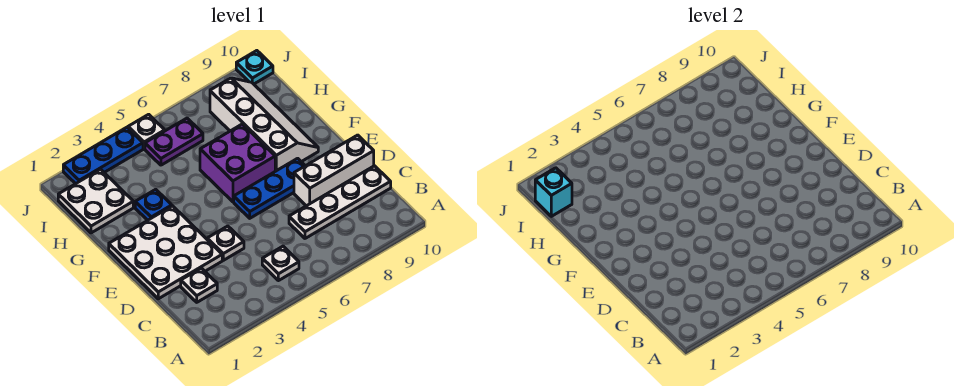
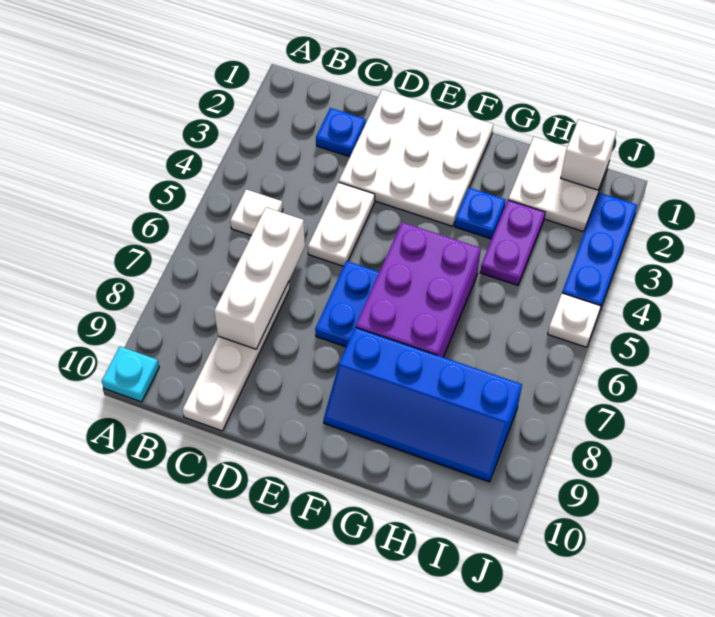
white 1x1 plate [181,268,217,302] -> blue 1x1 plate [316,108,366,157]
white 1x1 plate [207,226,244,260] -> white 1x2 plate [308,182,375,266]
white 1x3 brick [294,135,374,206] -> white 1x3 brick moved to [214,208,305,349]
blue 1x3 plate [234,158,305,218] -> blue 1x2 plate [315,261,379,347]
purple 2x2 brick [200,124,275,202] -> purple 2x3 brick [356,222,481,357]
white 2x4 slope [210,78,318,171] -> blue 2x4 slope [324,327,522,482]
cyan 1x1 brick [535,168,572,216] -> white 1x1 brick [561,120,616,190]
purple 1x2 plate [145,118,203,165] -> purple 1x2 plate moved to [480,200,545,285]
cyan 1x1 plate [236,51,273,84] -> cyan 1x1 plate moved to [102,347,159,402]

